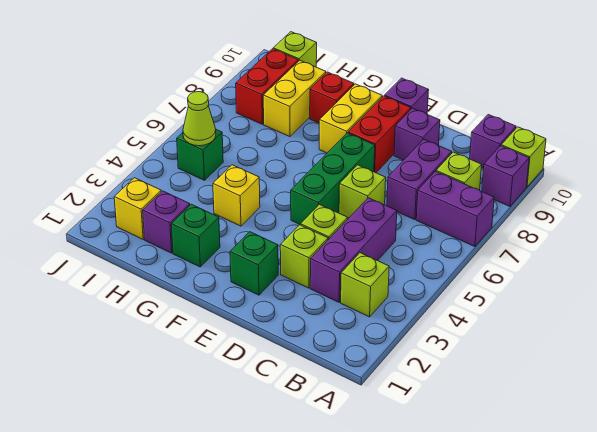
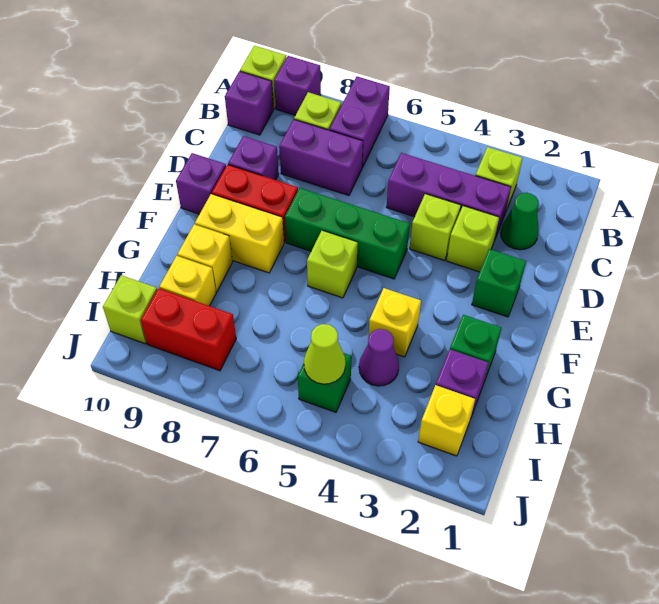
none -> green 1x1 cone [501,193,539,250]
lime 1x1 brick [339,165,386,218] -> lime 1x1 brick moved to [307,231,358,298]
red 1x1 brick [310,72,354,123] -> yellow 1x1 brick [177,224,232,292]
none -> purple 1x1 cone [359,329,399,386]
yellow 1x2 brick [263,60,326,137] -> yellow 1x1 brick [159,256,216,306]

